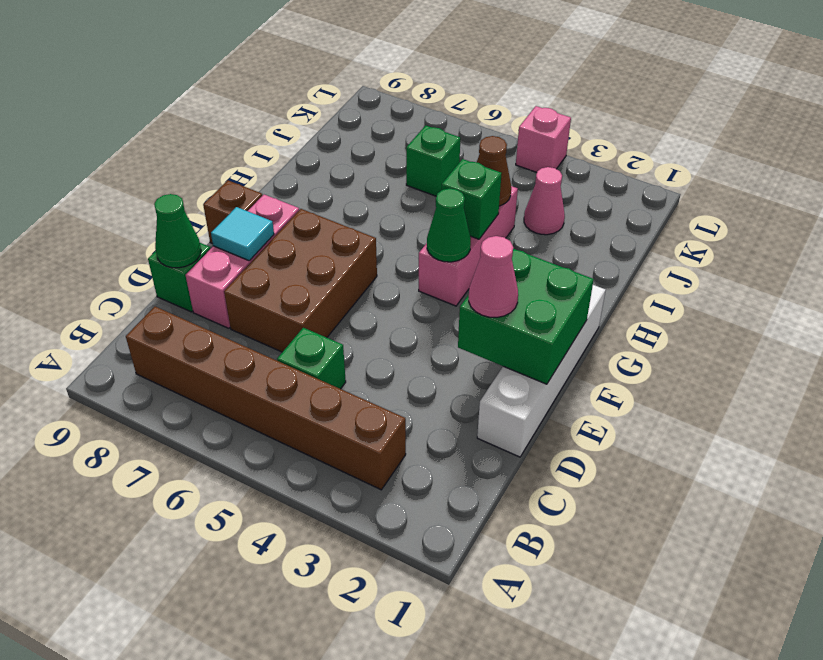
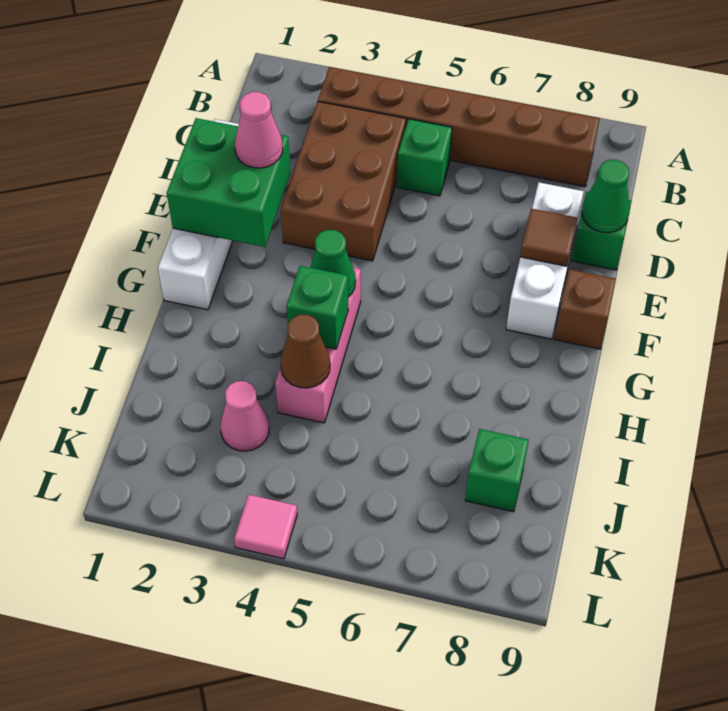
brown 2x3 brick [224,209,377,352] -> brown 2x3 brick moved to [281,102,406,261]
pink 1x3 brick [186,195,299,328] -> white 1x3 brick [506,182,584,339]
cyan 1x1 tile [211,207,274,261] -> brown 1x1 tile [520,209,577,266]
green 1x1 brick [406,126,460,196] -> green 1x1 brick moved to [465,429,529,512]
pink 1x1 brick [516,106,571,172] -> pink 1x1 tile [234,495,297,559]

